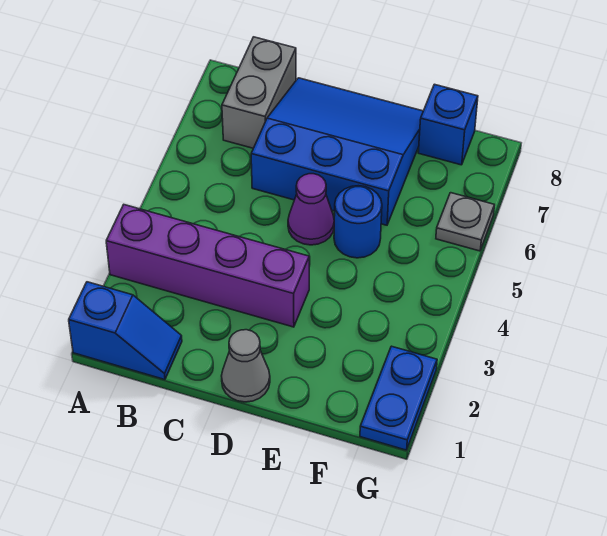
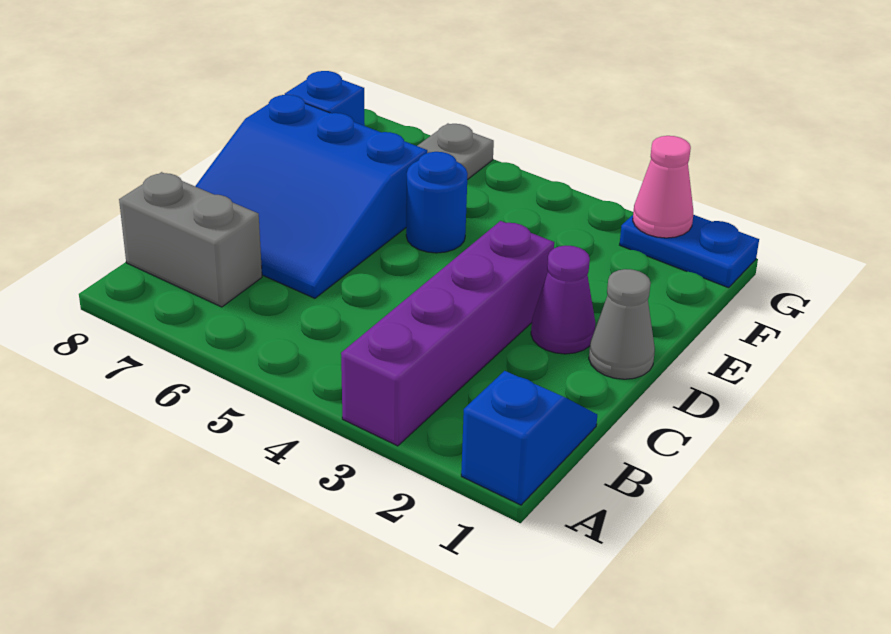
blue 3x3 slope [251,78,423,225] -> blue 3x3 slope turned to [195,95,427,298]
purple 1x1 cone [288,174,334,245] -> purple 1x1 cone moved to [531,246,596,354]
none -> pink 1x1 cone [633,136,693,238]

